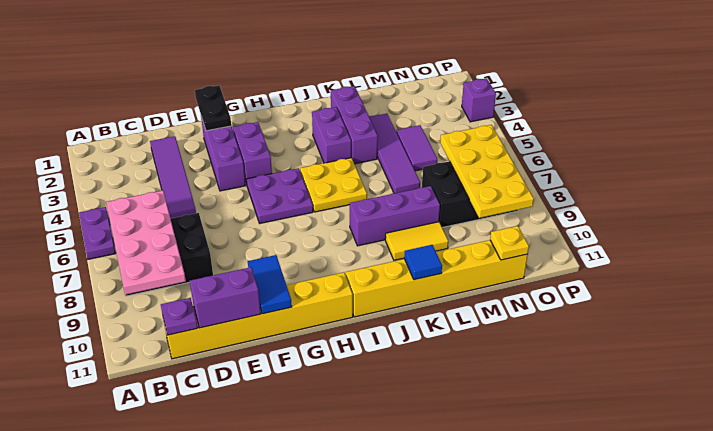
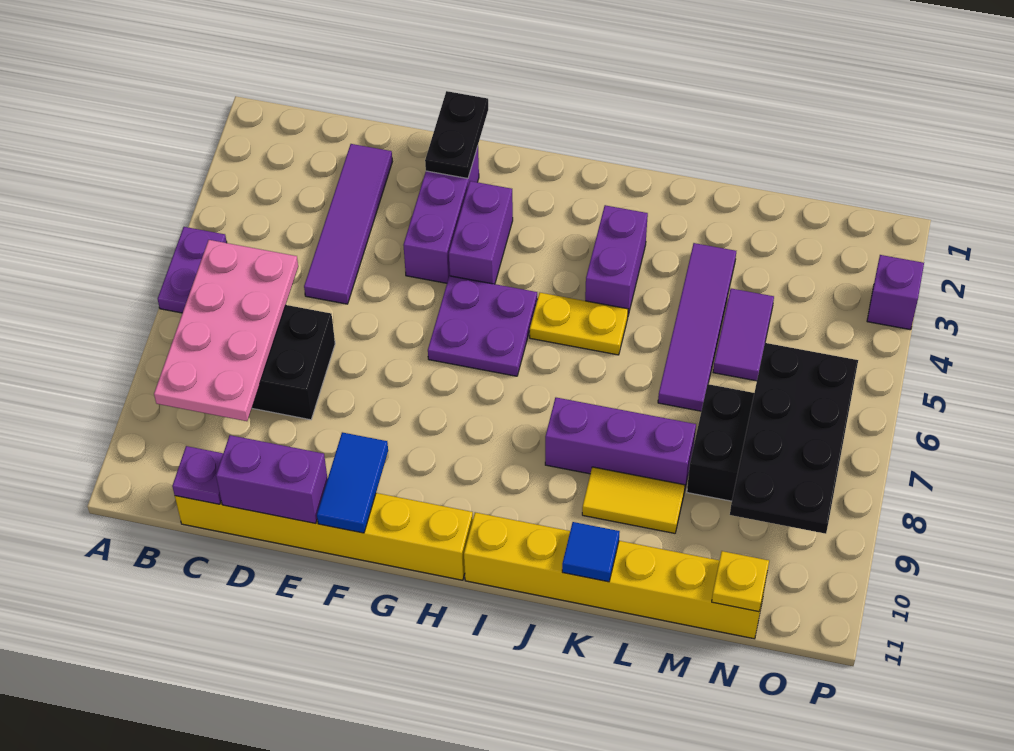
yellow 2x2 plate [300,158,367,212] -> yellow 1x2 plate [530,293,628,355]
purple 1x3 brick [331,86,378,164] -> none
yellow 2x4 plate [440,125,534,218] -> black 2x4 plate [730,343,858,534]

